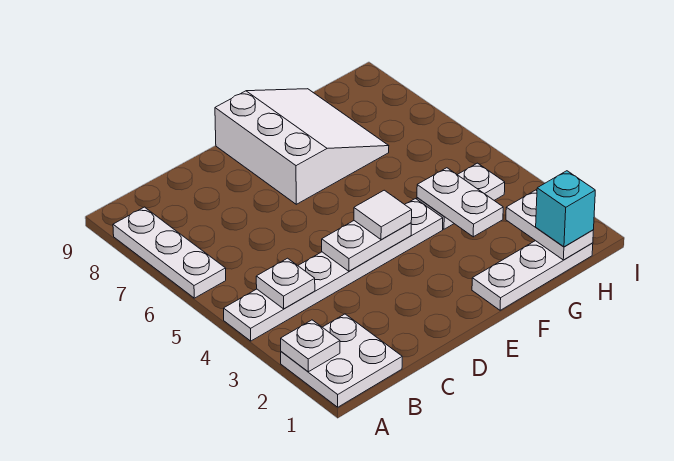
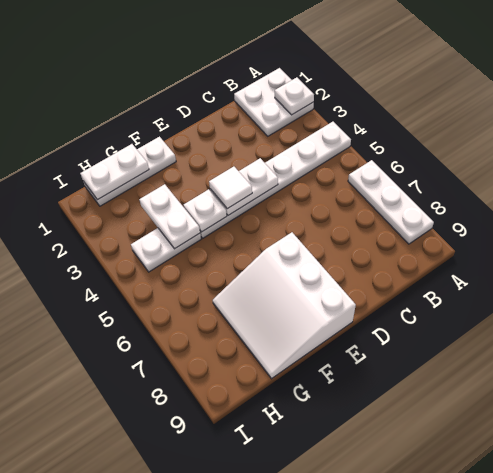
white 1x1 plate [256,258,315,309] -> white 1x1 plate moved to [184,189,227,232]
white 1x2 plate [506,190,593,260] -> white 1x2 plate turned to [80,144,149,200]
cyan 1x1 brick [536,171,595,247] -> none

